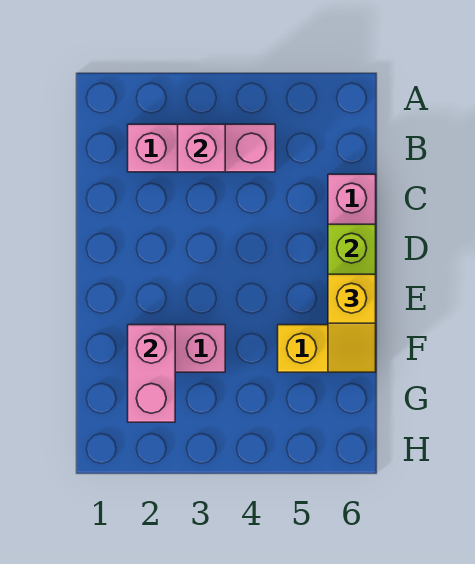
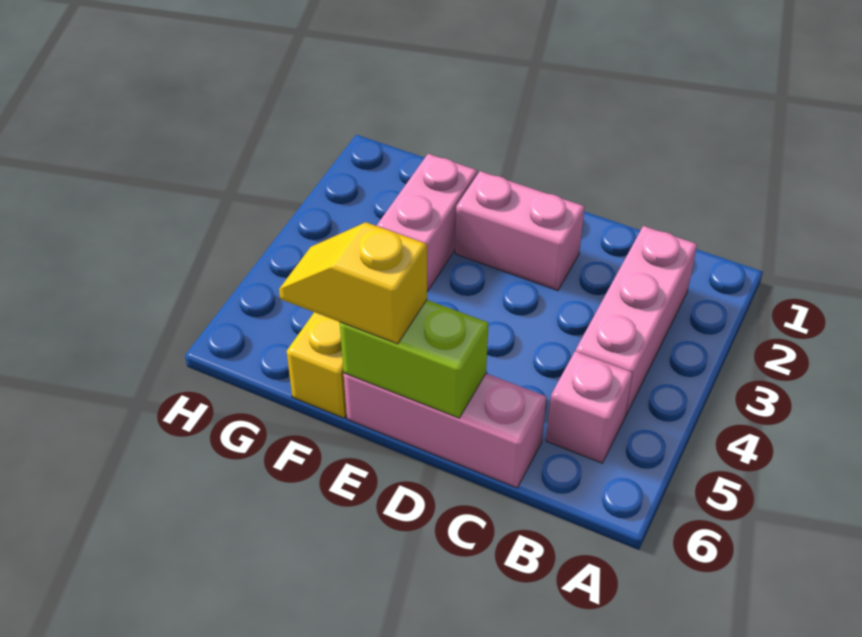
pink 1x1 brick [178,124,225,172] -> pink 1x1 brick moved to [546,351,633,463]
pink 1x2 brick [128,325,175,422] -> pink 1x2 brick moved to [455,171,585,290]

